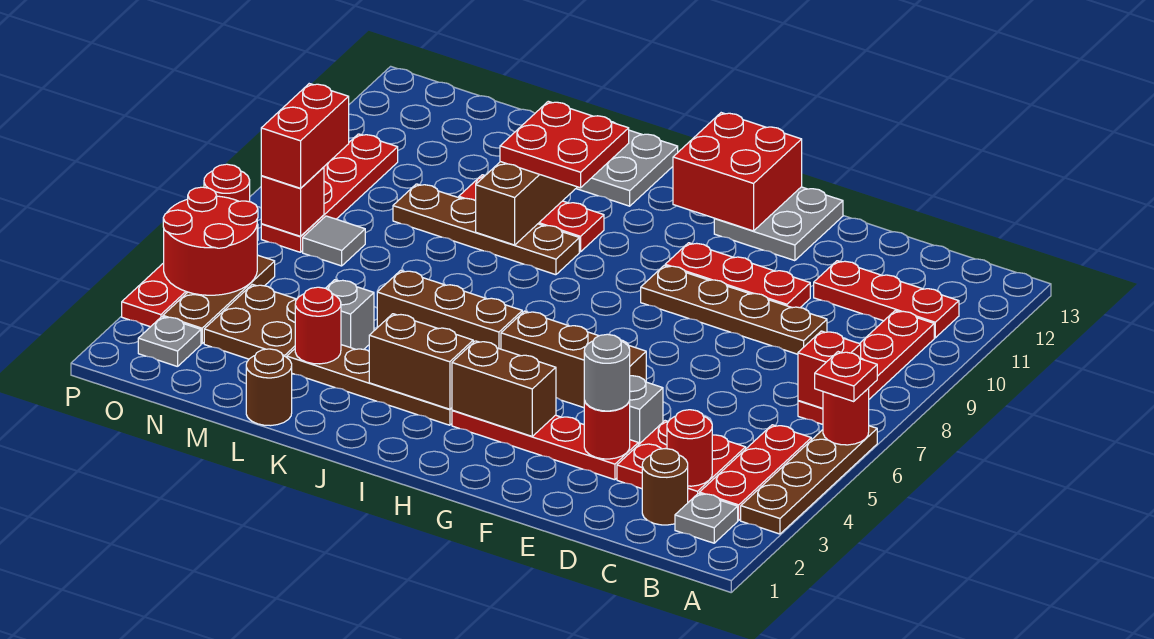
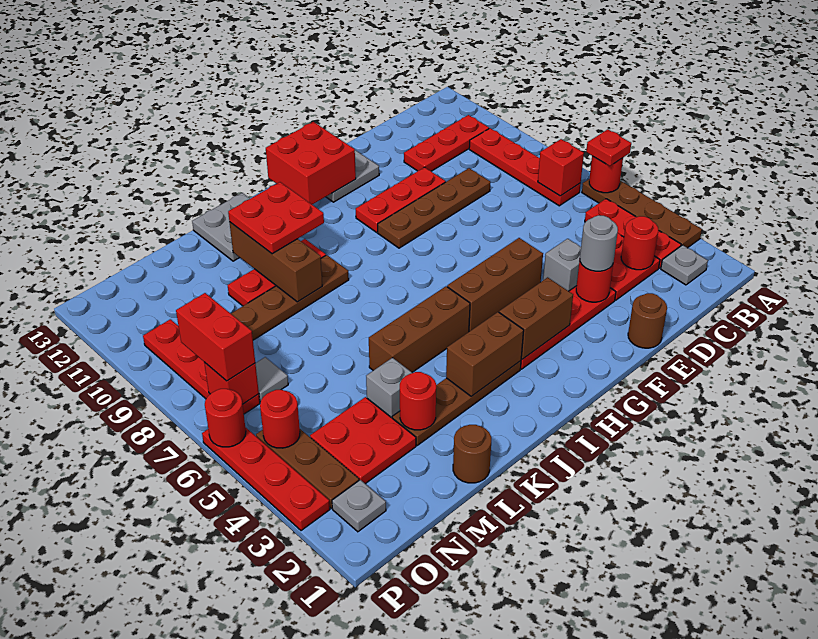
brown 1x1 round brick [642,449,688,525] -> brown 1x1 round brick moved to [628,293,667,348]
brown 2x2 plate [204,284,297,359] -> red 2x2 plate [310,397,416,484]
red 2x2 round brick [163,187,258,295] -> red 1x1 round brick [260,390,300,448]

